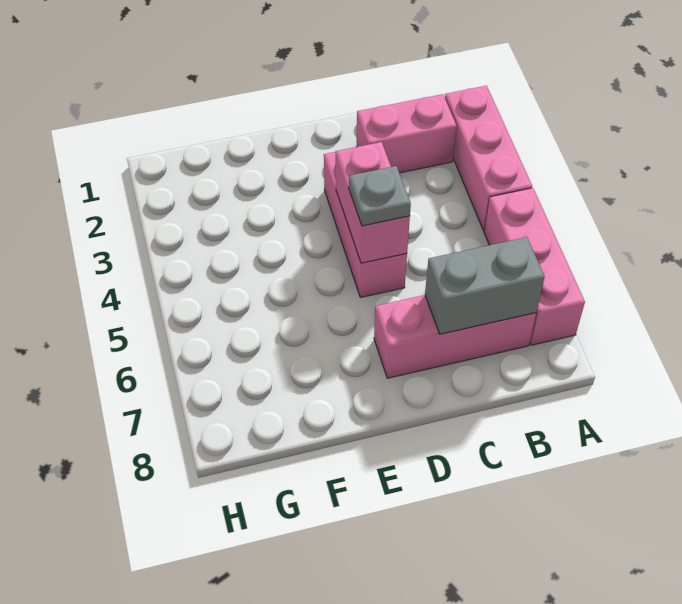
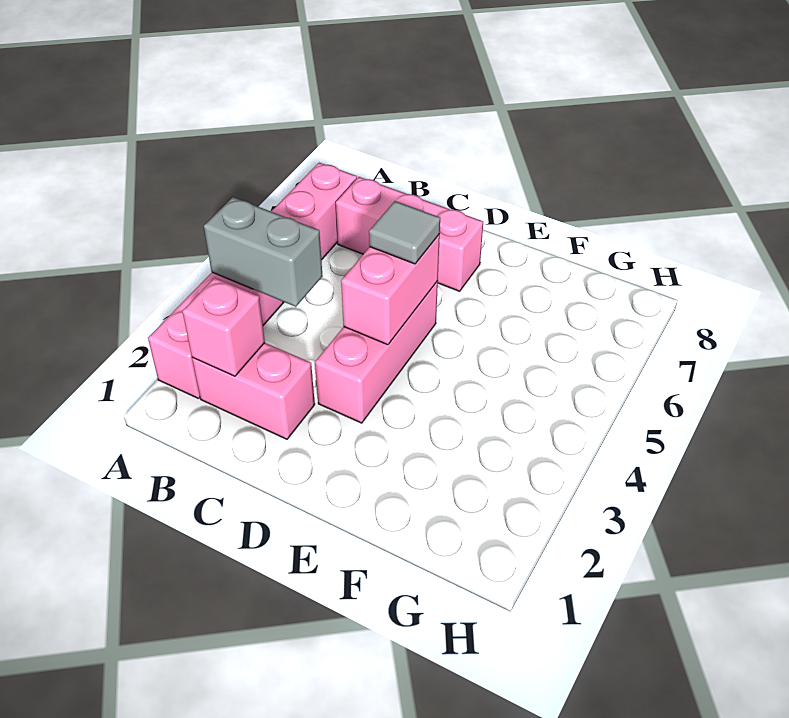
none -> pink 1x1 brick [182,278,265,376]
grey 1x2 brick [425,237,544,334] -> grey 1x2 brick moved to [204,197,323,307]
grey 1x1 plate [349,166,411,226] -> grey 1x1 tile [369,201,440,264]

